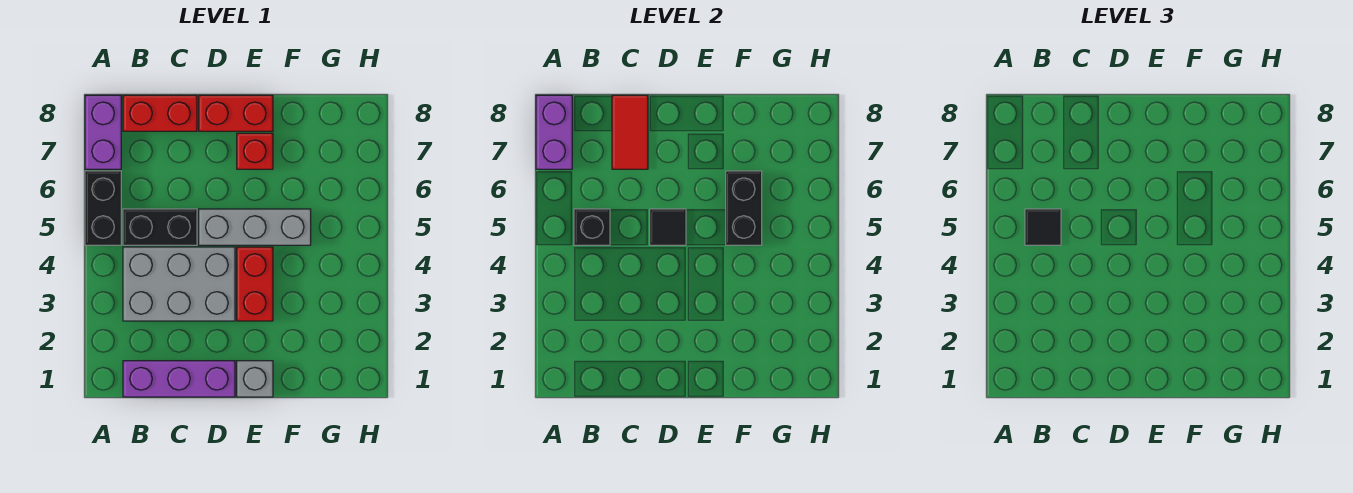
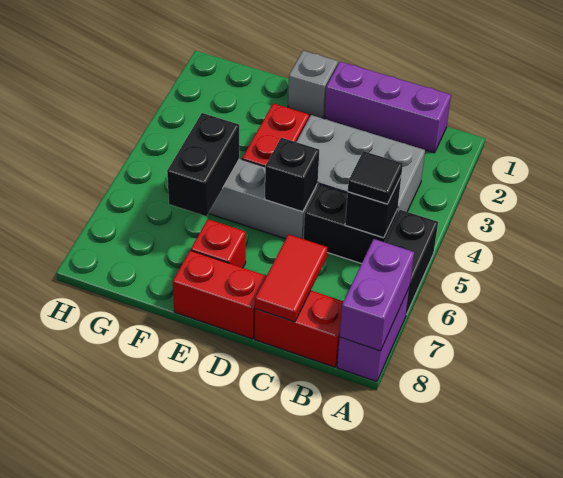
black 1x1 tile [650,209,686,245] -> black 1x1 brick [265,138,319,212]

